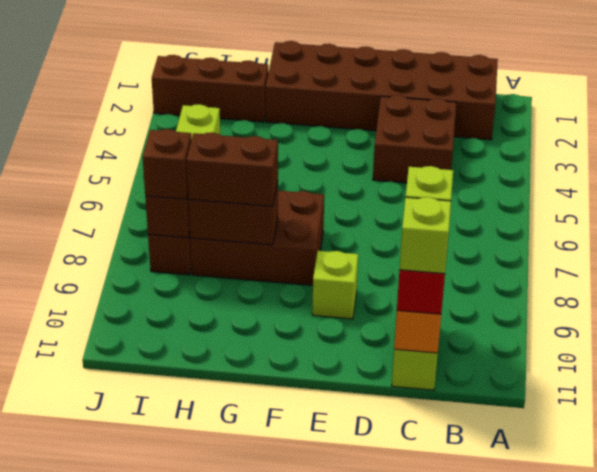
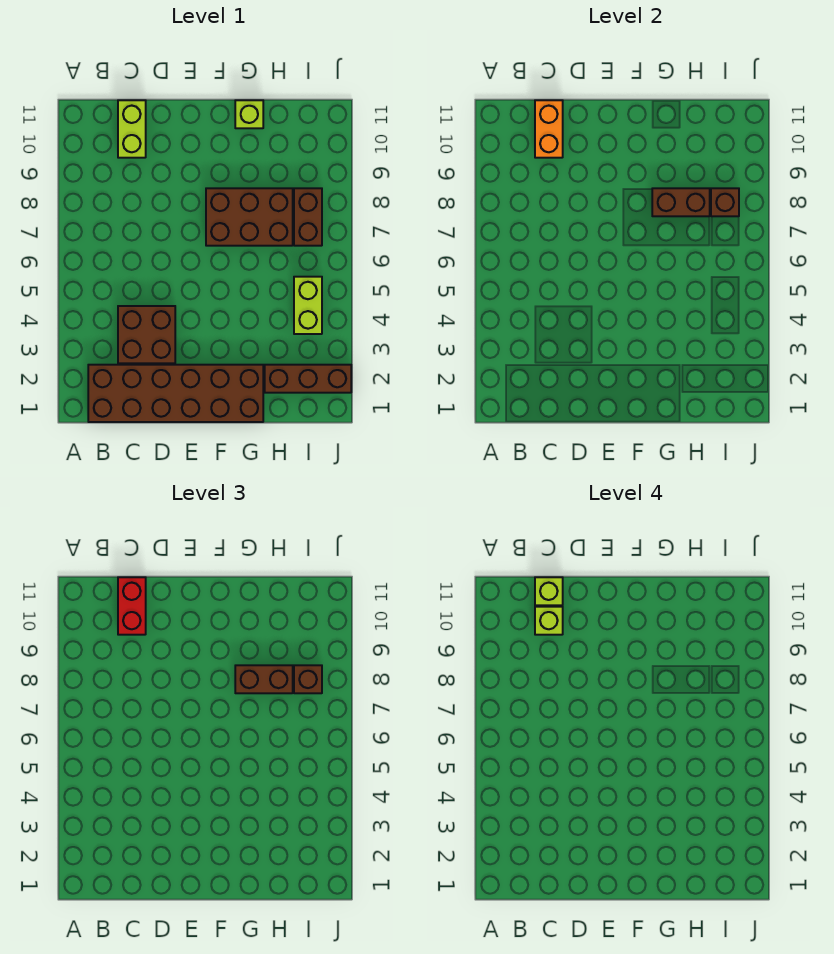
lime 1x1 brick [312,251,358,319] -> lime 1x1 brick moved to [235,100,263,128]

